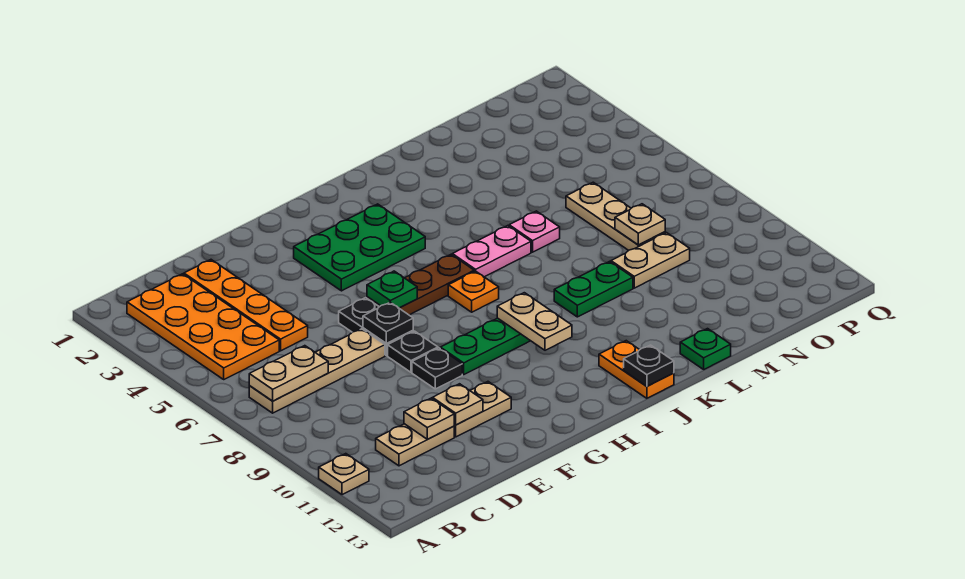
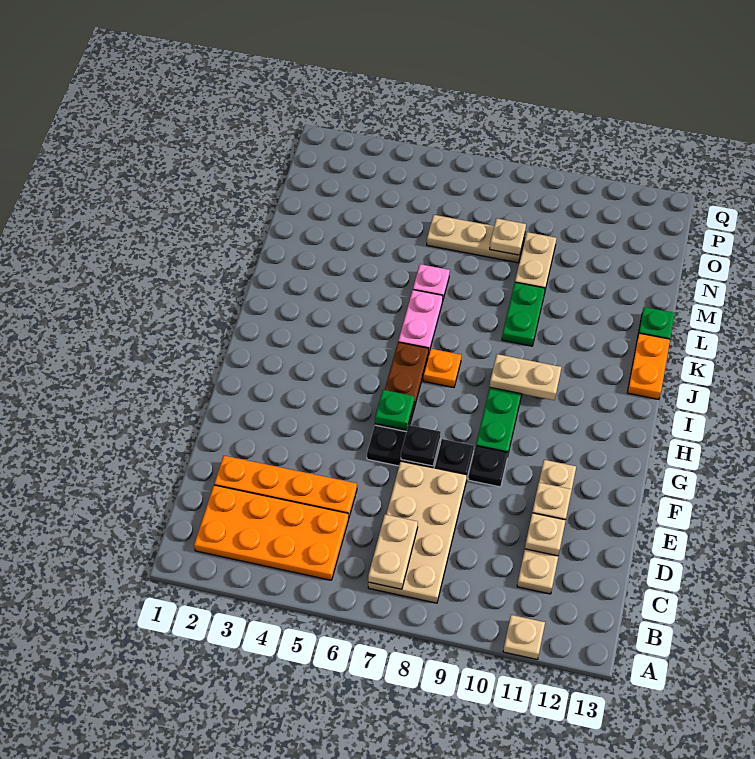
tan 1x4 plate [249,329,385,413] -> tan 2x4 plate [368,461,467,603]
green 2x3 plate [294,204,425,291] -> none
orange 1x2 plate [599,341,674,398] -> orange 1x2 plate turned to [627,333,670,399]
black 1x1 plate [624,345,674,386] -> none

